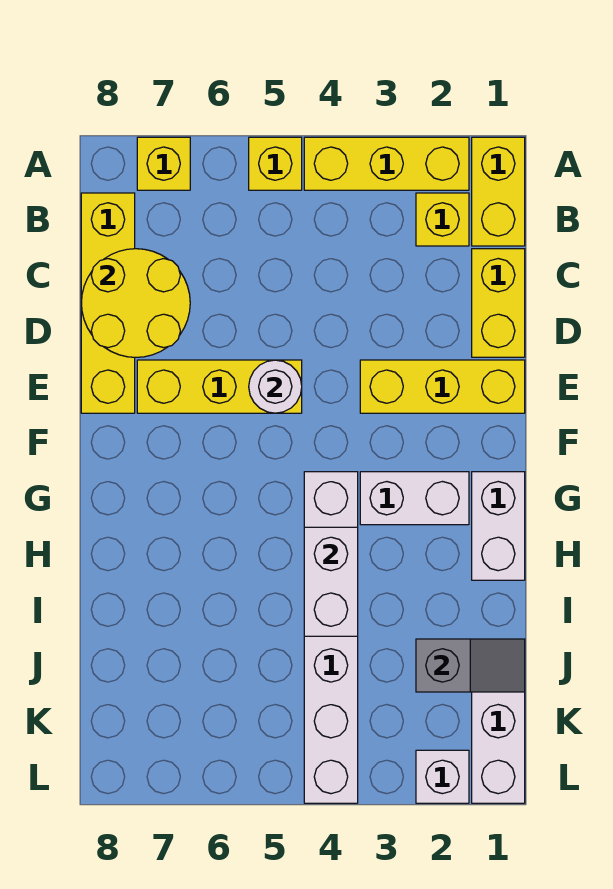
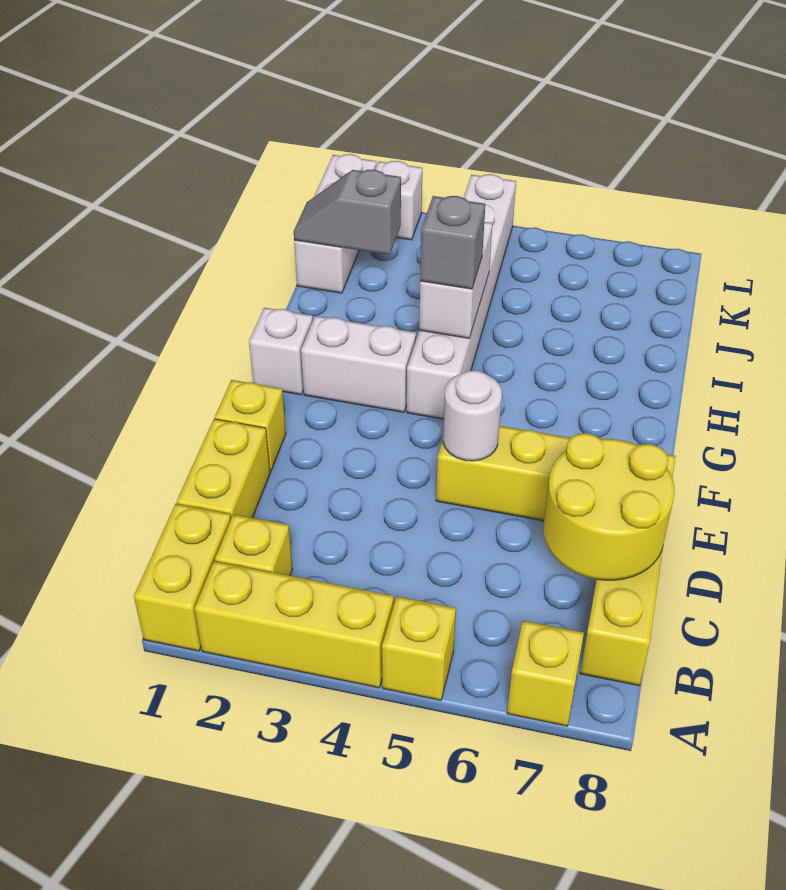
yellow 1x3 brick [360,360,525,413] -> yellow 1x1 brick [215,380,286,471]
white 1x2 brick [472,472,525,580] -> white 1x1 brick [249,308,313,395]
none -> grey 1x1 brick [420,196,485,289]

